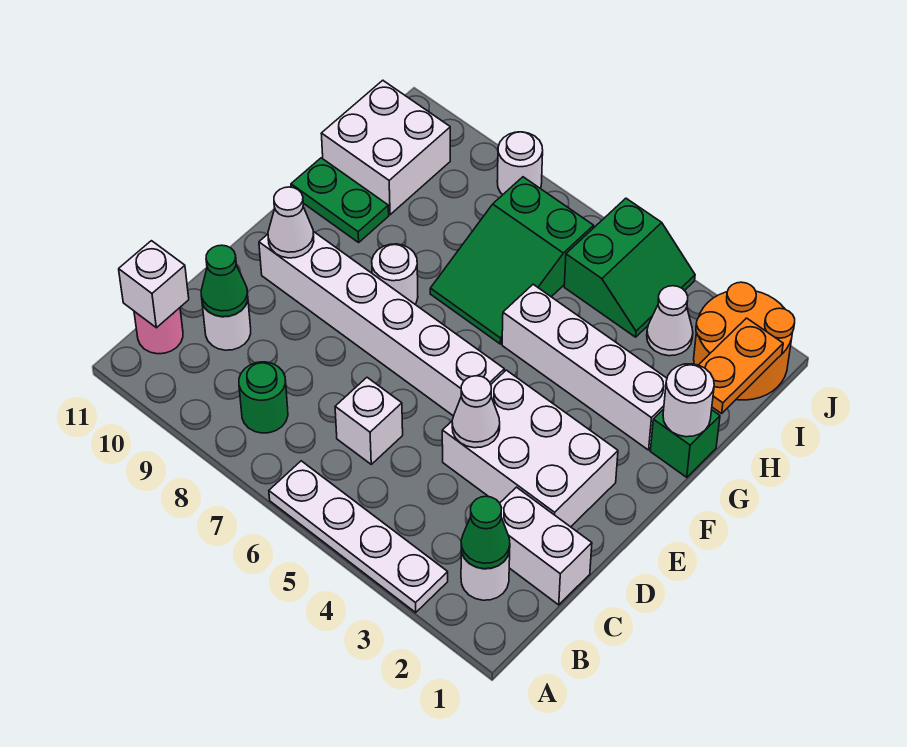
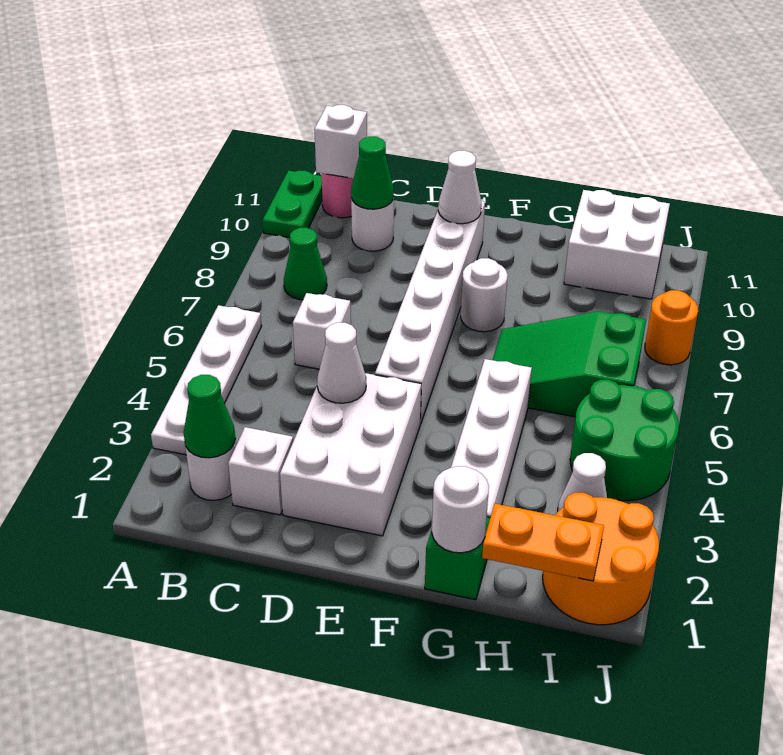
green 1x1 round brick [239,362,288,433] -> green 1x1 cone [284,228,327,300]
white 1x2 brick [500,487,592,605] -> white 1x1 brick [228,427,293,515]
green 1x2 plate [291,158,389,242] -> green 1x2 plate moved to [263,171,322,238]
green 2x2 slope [564,198,695,337] -> green 2x2 round brick [570,380,679,501]
white 1x1 round brick [497,132,543,194] -> orange 1x1 round brick [645,290,698,365]

